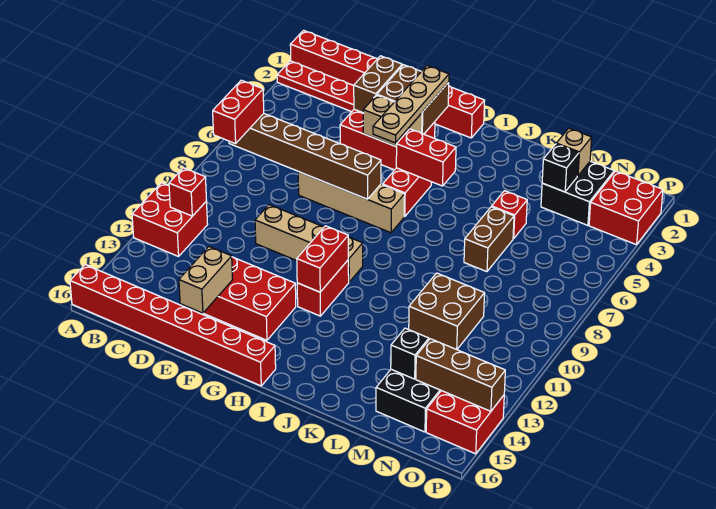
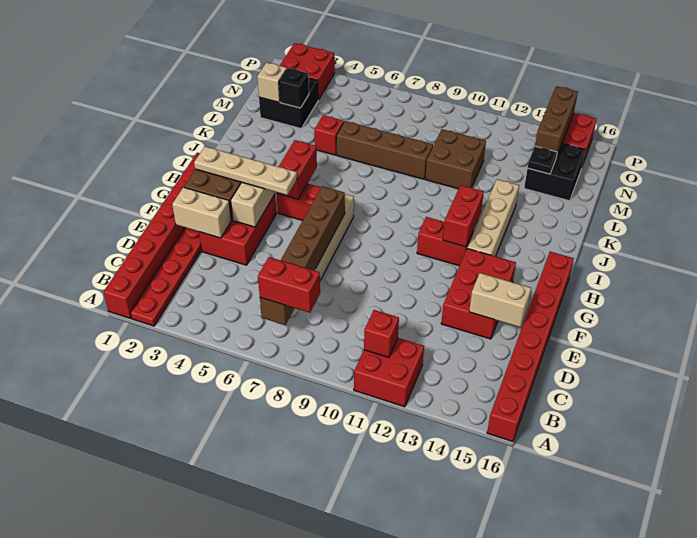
brown 1x2 brick [354,56,402,113] -> tan 1x2 brick [172,187,231,238]
tan 1x4 brick [255,205,363,282] -> tan 1x4 brick moved to [467,179,519,256]
red 1x2 brick [297,226,348,292] -> red 1x2 brick turned to [443,185,484,247]
brown 1x2 brick [464,207,514,272] -> brown 1x4 brick [336,121,433,179]
black 1x1 brick [391,328,429,379] -> black 1x1 plate [528,146,557,174]

